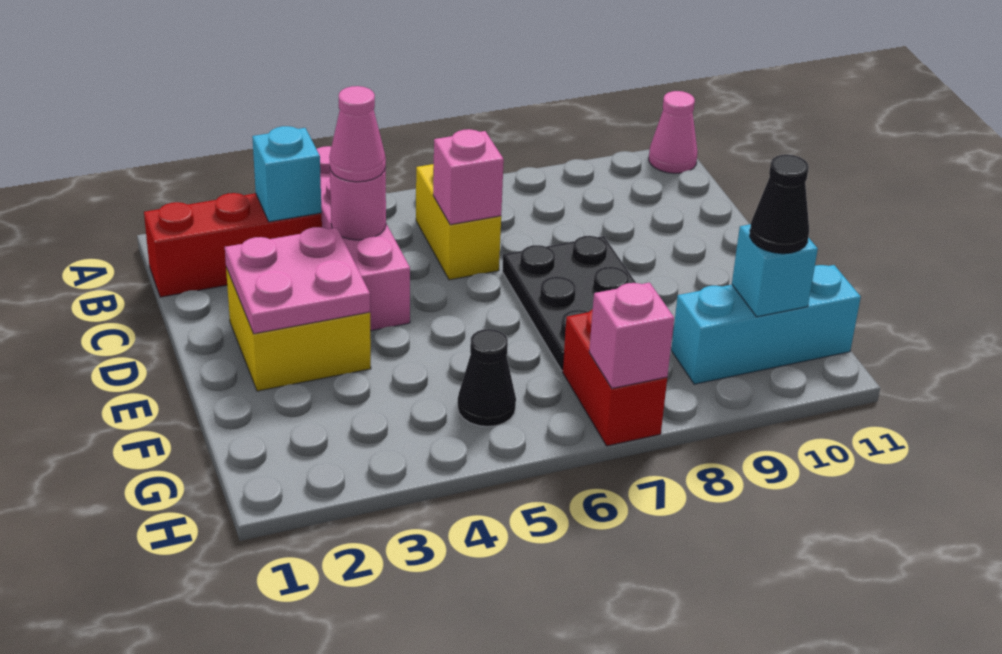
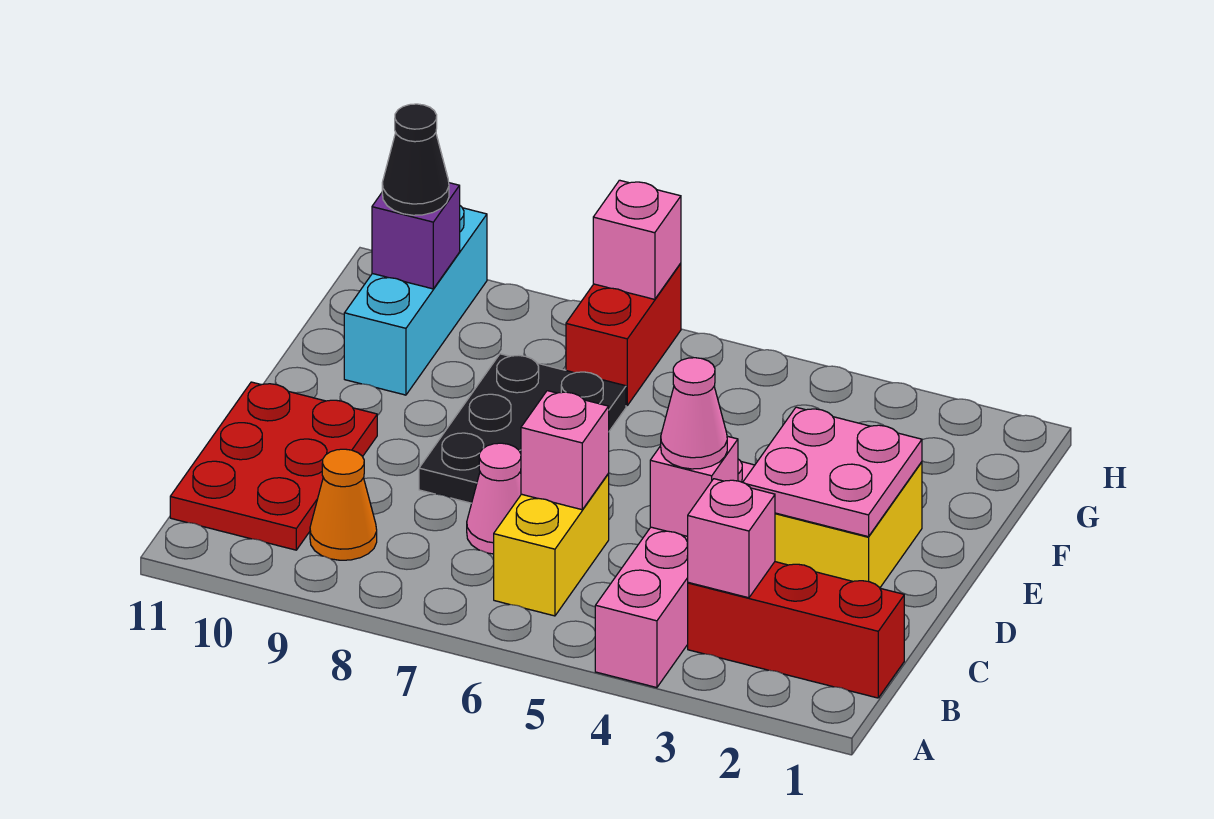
pink 1x1 cone [649,91,698,173] -> pink 1x1 cone moved to [467,443,521,554]
cyan 1x1 brick [252,126,322,222] -> pink 1x1 brick [688,479,775,598]
none -> orange 1x1 cone [310,449,377,560]
none -> red 2x3 plate [170,382,377,550]
pink 1x1 round brick [330,168,386,240] -> pink 1x1 brick [650,436,738,537]
black 1x1 cone [458,329,516,427] -> none
cyan 1x3 brick [671,265,861,384] -> cyan 1x3 brick turned to [344,206,487,395]
cyan 1x1 brick [732,224,818,317] -> purple 1x1 brick [372,183,460,289]

